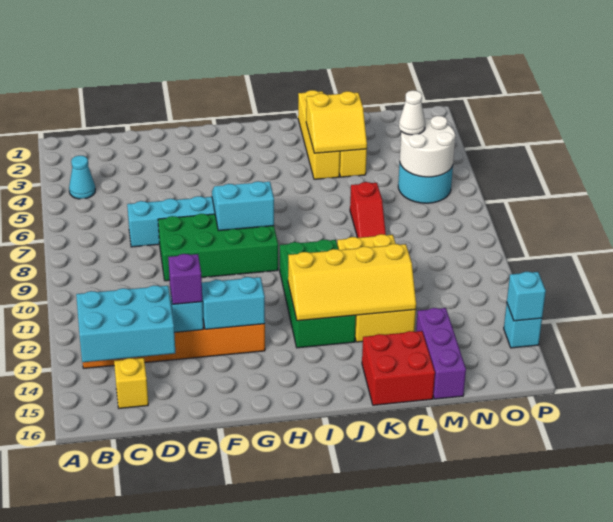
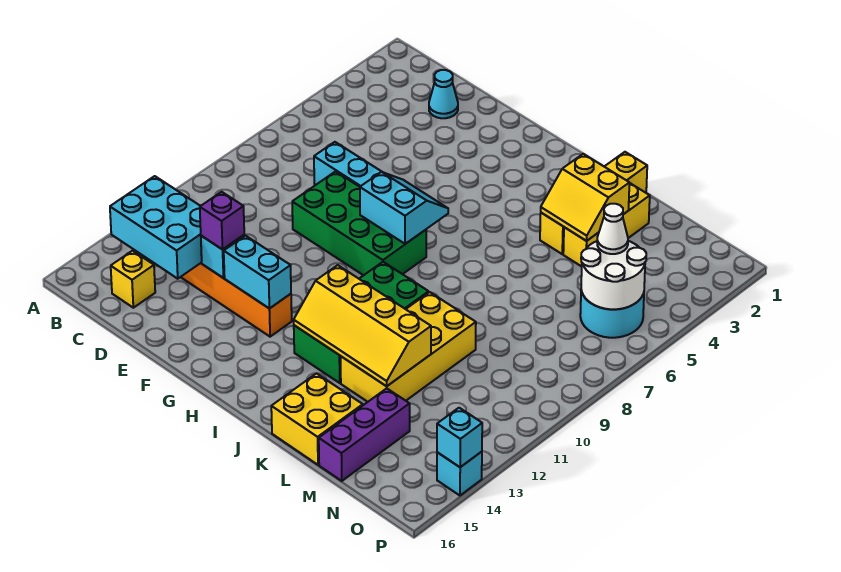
cyan 1x1 cone [69,156,95,199] -> cyan 1x1 cone moved to [429,70,458,118]
red 2x2 brick [362,331,435,405] -> yellow 2x2 brick [271,373,363,465]
red 1x2 slope [350,182,386,238] -> none

